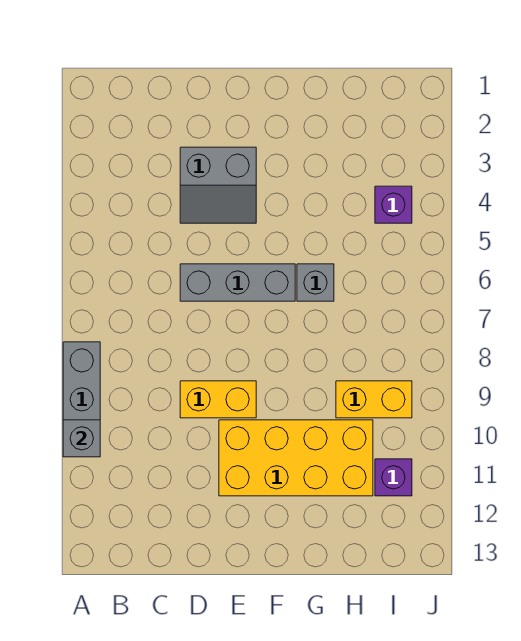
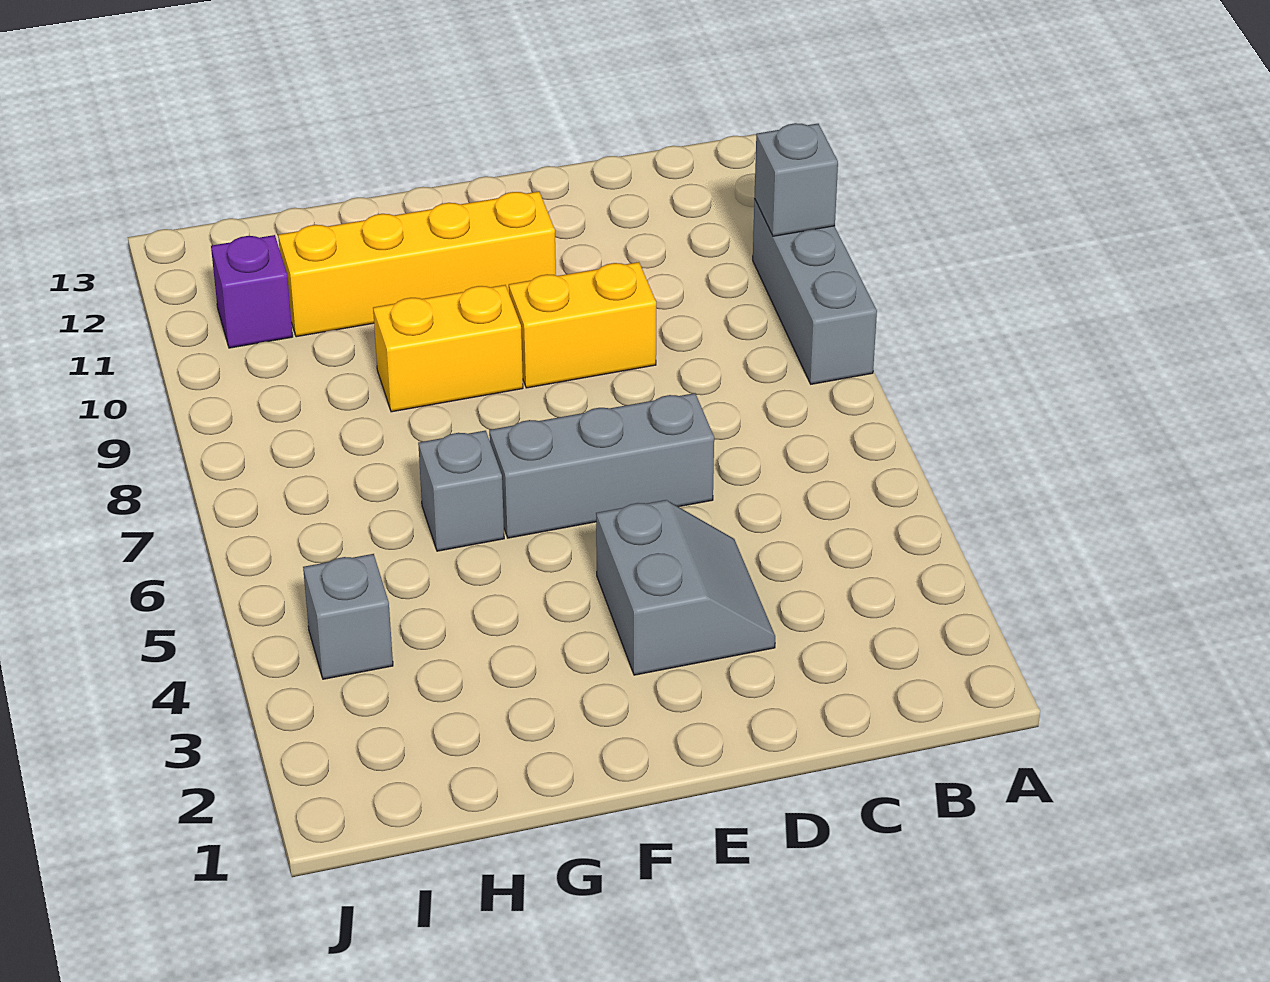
grey 2x2 slope [180,147,256,223] -> grey 2x2 slope turned to [596,500,775,675]
yellow 2x4 brick [219,420,373,496] -> yellow 1x4 brick [278,191,556,337]
yellow 1x2 brick [336,381,412,418] -> yellow 1x2 brick moved to [373,285,523,412]
purple 1x1 brick [375,186,412,223] -> grey 1x1 brick [303,554,393,679]

